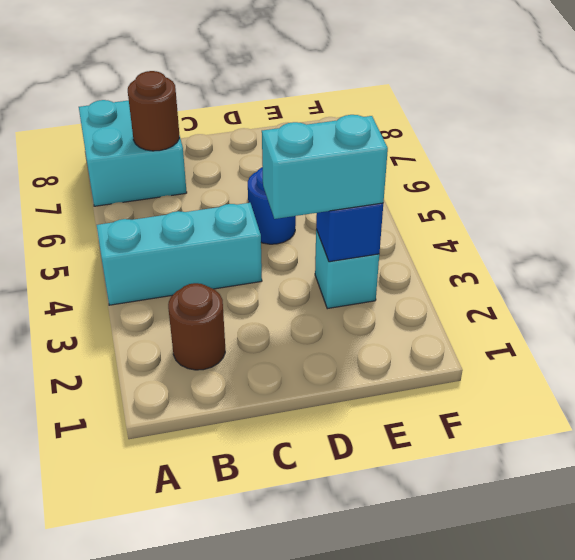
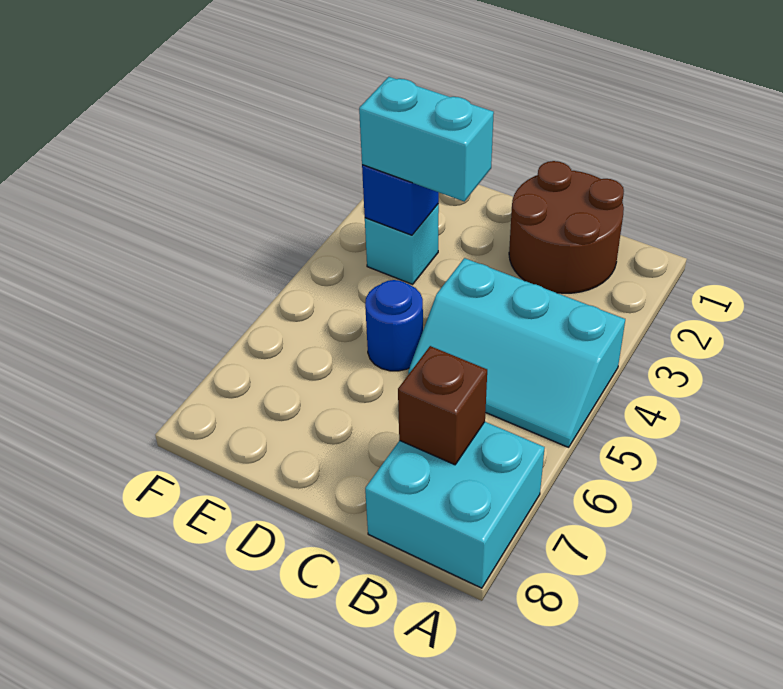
brown 1x1 round brick [168,283,225,370] -> brown 2x2 round brick [509,161,624,293]
brown 1x1 round brick [128,71,179,151] -> brown 1x1 brick [398,346,487,465]

